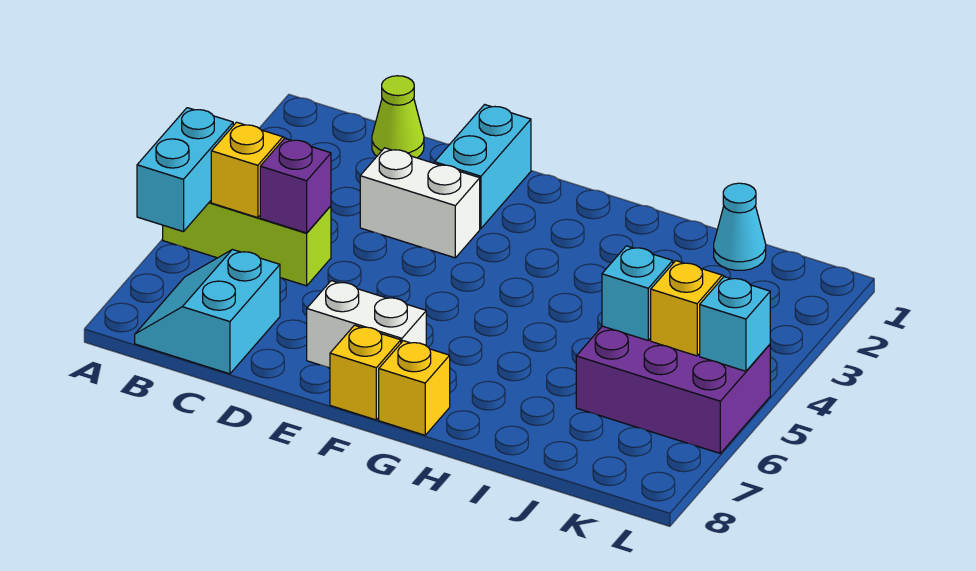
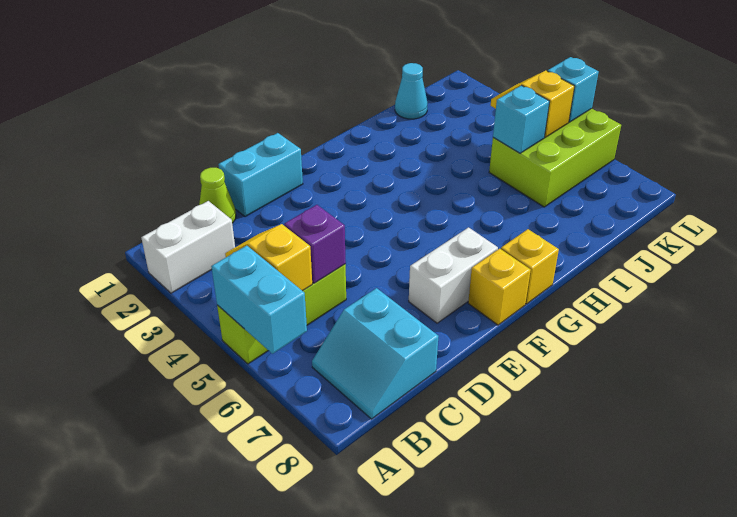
white 1x2 brick [360,148,480,258] -> white 1x2 brick moved to [141,201,235,293]
cyan 1x2 brick [435,105,531,228] -> cyan 1x2 brick turned to [218,133,303,217]
purple 2x3 brick [576,326,770,453] -> lime 2x3 brick [489,109,621,207]

